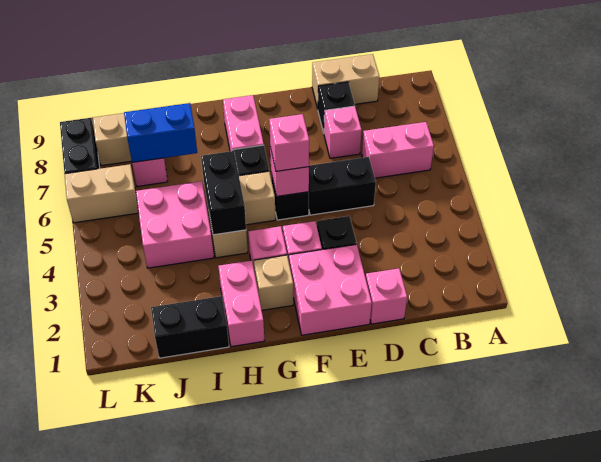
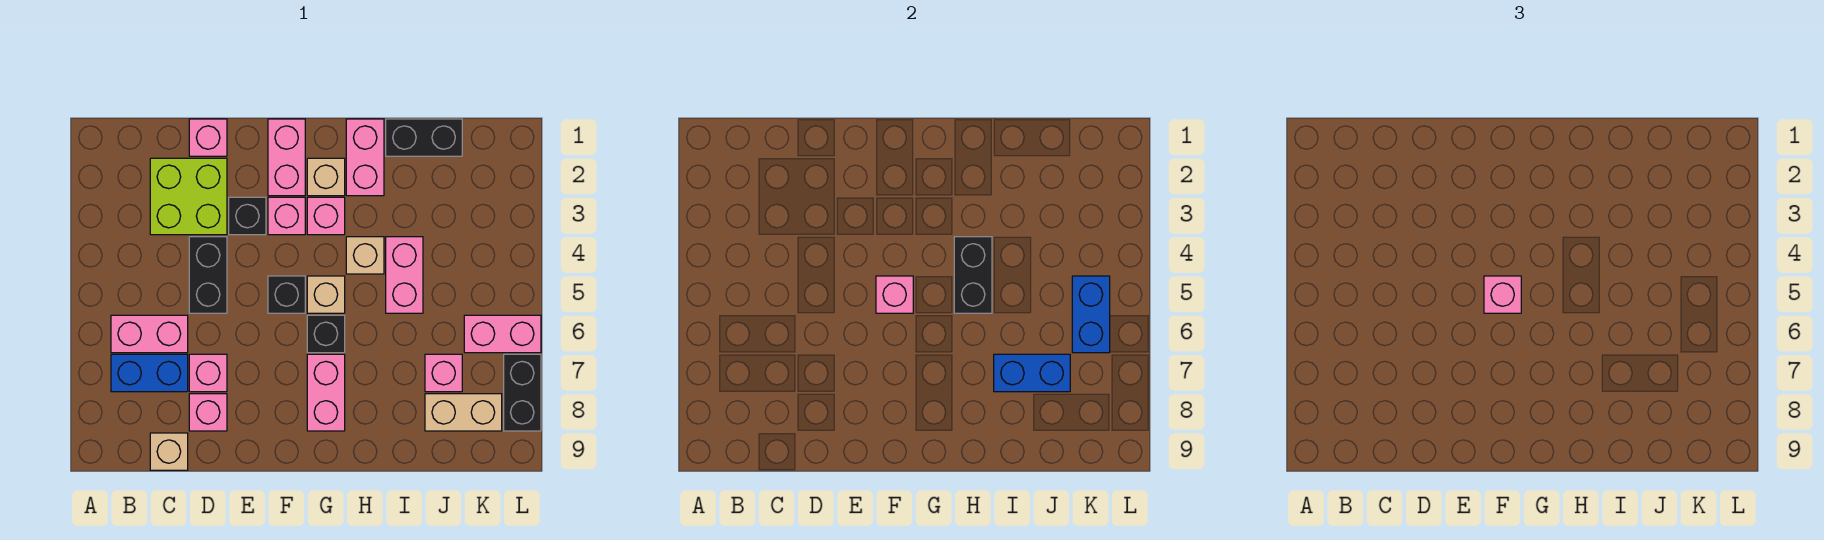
none -> blue 1x2 brick [111,354,188,392]
none -> lime 2x2 brick [150,158,227,235]
tan 1x2 brick [312,54,379,109] -> tan 1x1 brick [150,433,188,470]
black 1x2 brick [309,157,376,215] -> black 1x2 brick turned to [189,237,227,313]
black 1x1 brick [318,82,355,133] -> pink 1x1 brick [189,394,227,431]
pink 2x2 brick [289,244,372,335] -> pink 1x2 brick [268,119,305,196]
pink 2x2 brick [136,181,214,268] -> pink 1x2 brick [386,237,423,313]
none -> blue 1x2 brick [1072,276,1110,353]
tan 1x2 brick [65,164,138,223] -> pink 1x2 brick [464,315,541,353]

